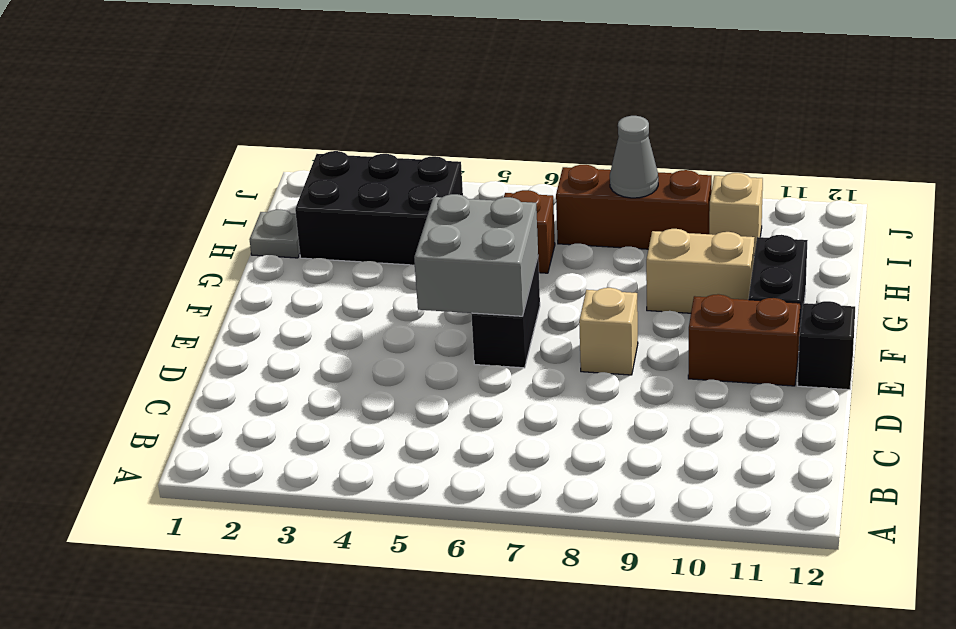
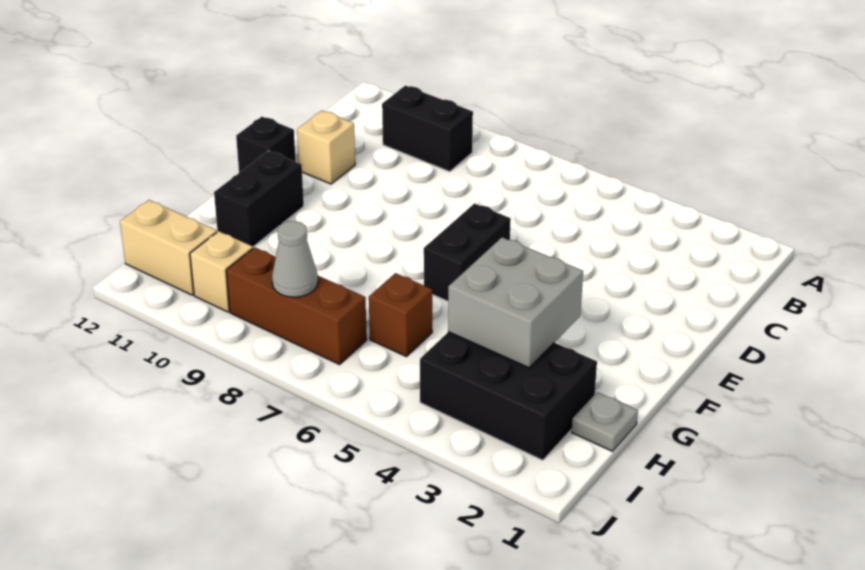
none -> black 1x2 brick [382,86,473,172]
grey 2x2 brick [414,194,538,316] -> grey 2x2 brick moved to [448,237,583,368]
tan 1x1 brick [579,288,638,375] -> tan 1x1 brick moved to [297,111,355,184]
brown 1x2 brick [688,294,800,386] -> none
tan 1x2 brick [646,229,754,313] -> tan 1x2 brick moved to [120,200,217,295]

